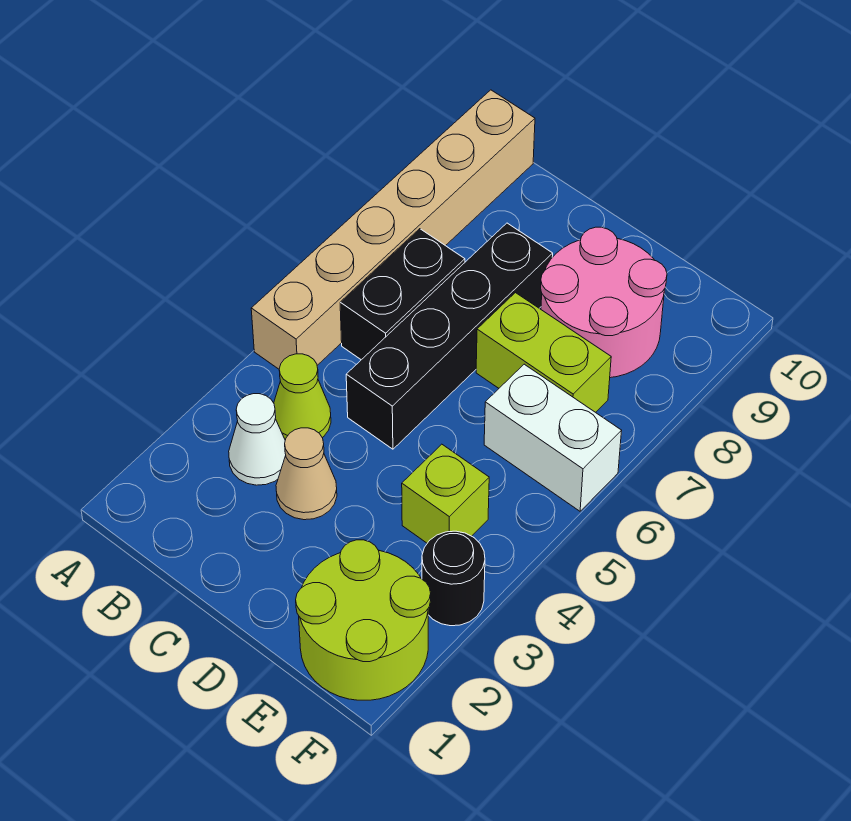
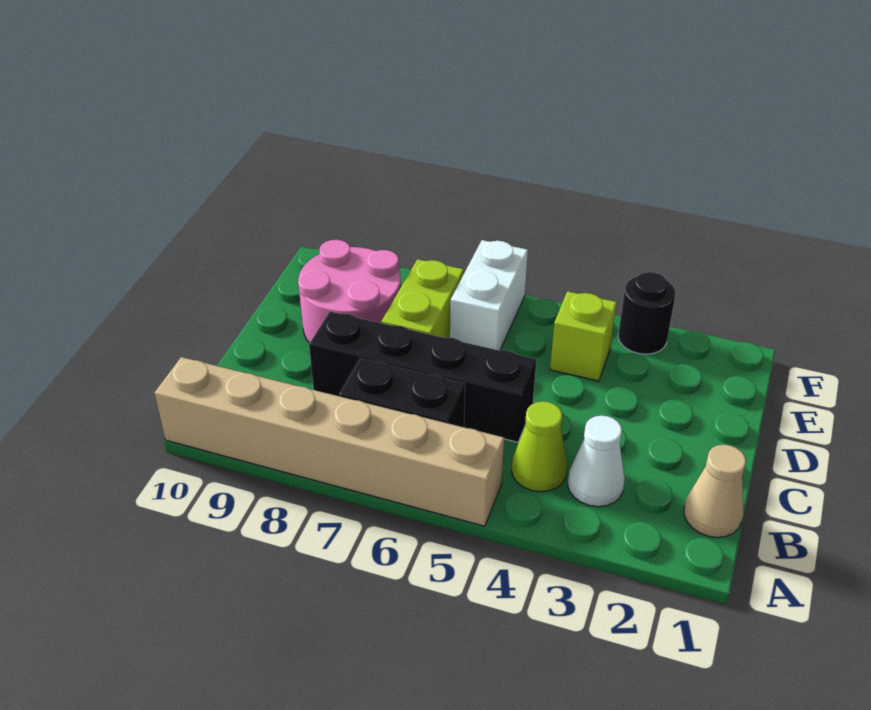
tan 1x1 cone [276,428,337,520] -> tan 1x1 cone moved to [684,445,746,538]
lime 2x2 round brick [296,540,431,700] -> none

